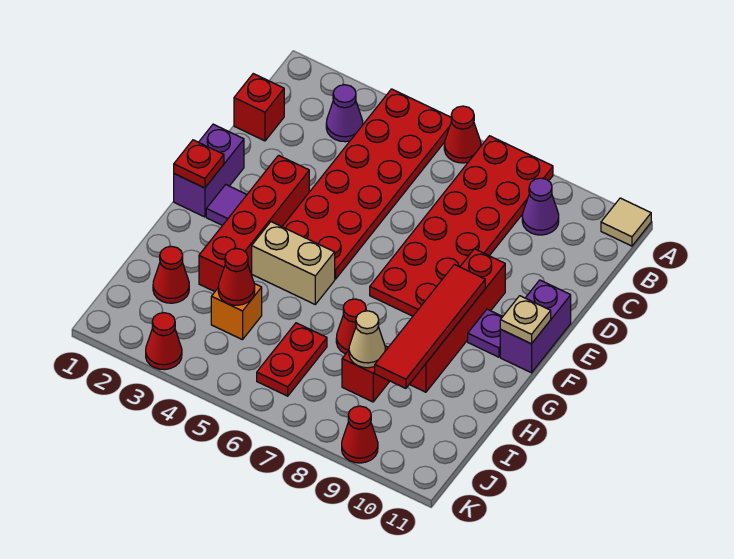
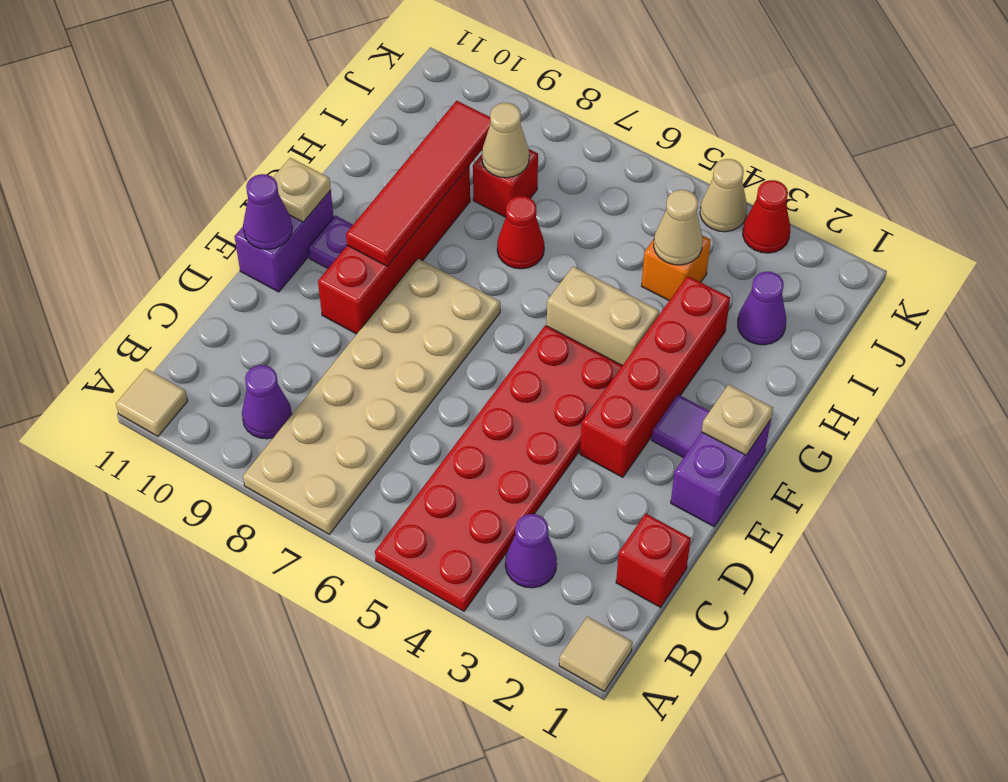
none -> tan 1x1 tile [559,617,632,691]
red 1x1 cone [444,106,481,163] -> none
red 2x6 plate [370,136,553,316] -> tan 2x6 plate [243,259,500,534]
none -> purple 1x1 cone [243,174,292,249]
red 1x1 plate [174,140,224,188] -> tan 1x1 plate [702,385,773,455]
red 1x1 cone [153,246,189,303] -> purple 1x1 cone [738,272,786,345]
red 1x1 cone [218,249,255,305] -> tan 1x1 cone [654,190,703,265]
red 1x2 plate [257,323,327,396] -> none
none -> tan 1x1 cone [700,159,747,232]
red 1x1 cone [342,406,378,463] -> none

